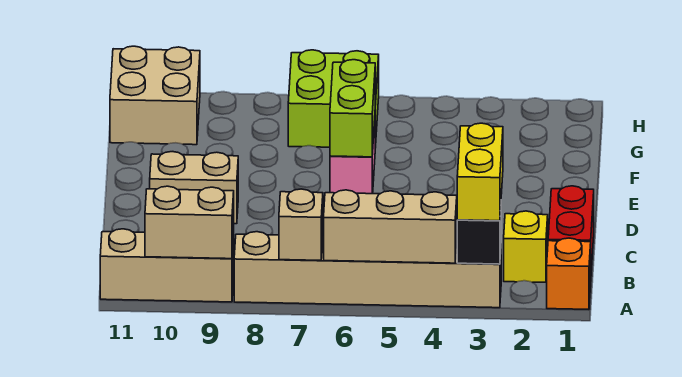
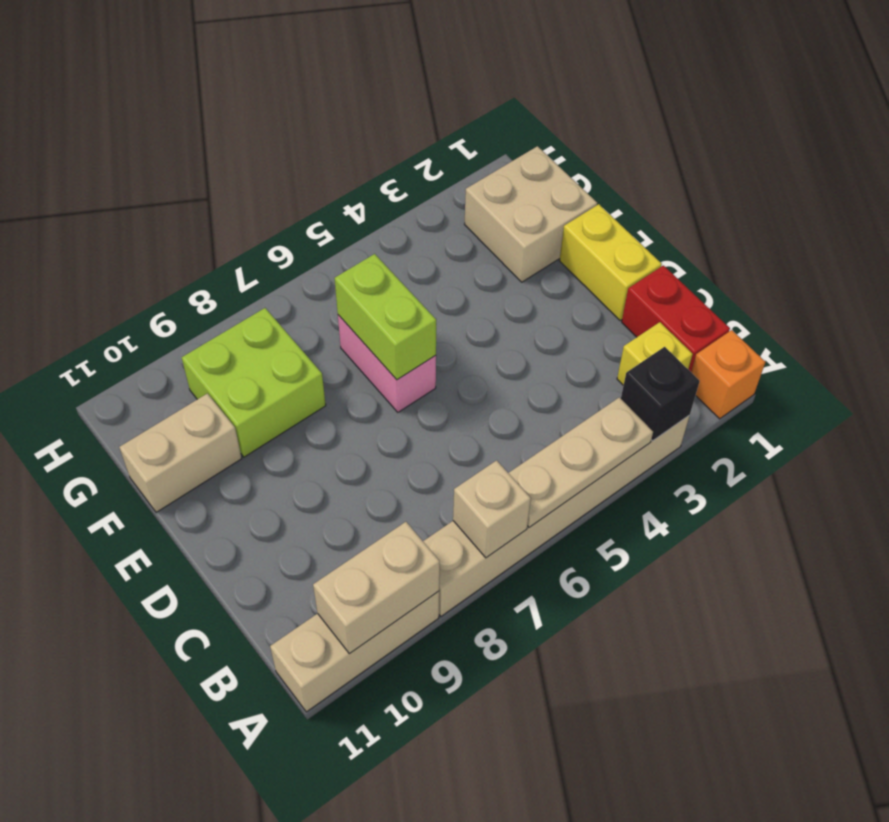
yellow 1x2 brick [457,123,503,221] -> yellow 1x2 brick moved to [559,204,662,320]
tan 1x3 brick [324,190,457,263] -> tan 1x3 plate [509,397,653,527]
tan 1x2 brick [150,152,238,224] -> tan 1x2 brick moved to [119,394,242,512]
lime 2x2 brick [288,50,379,148] -> lime 2x2 brick moved to [182,308,326,457]
tan 2x2 brick [110,46,200,145] -> tan 2x2 brick moved to [464,146,597,282]

